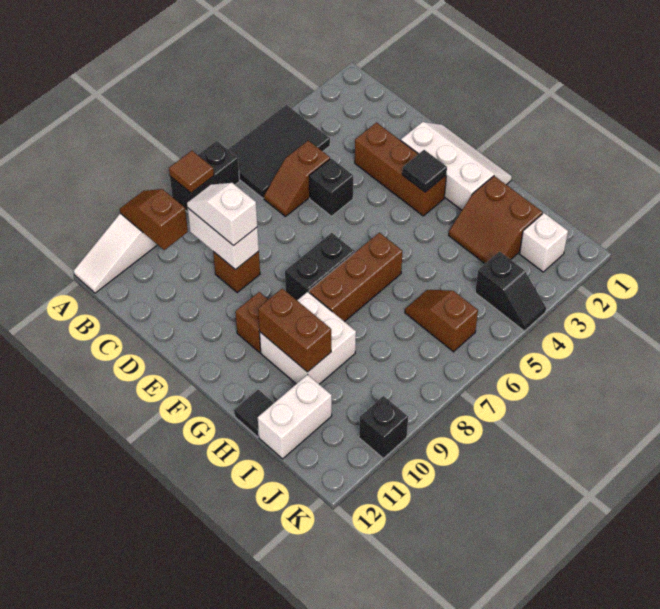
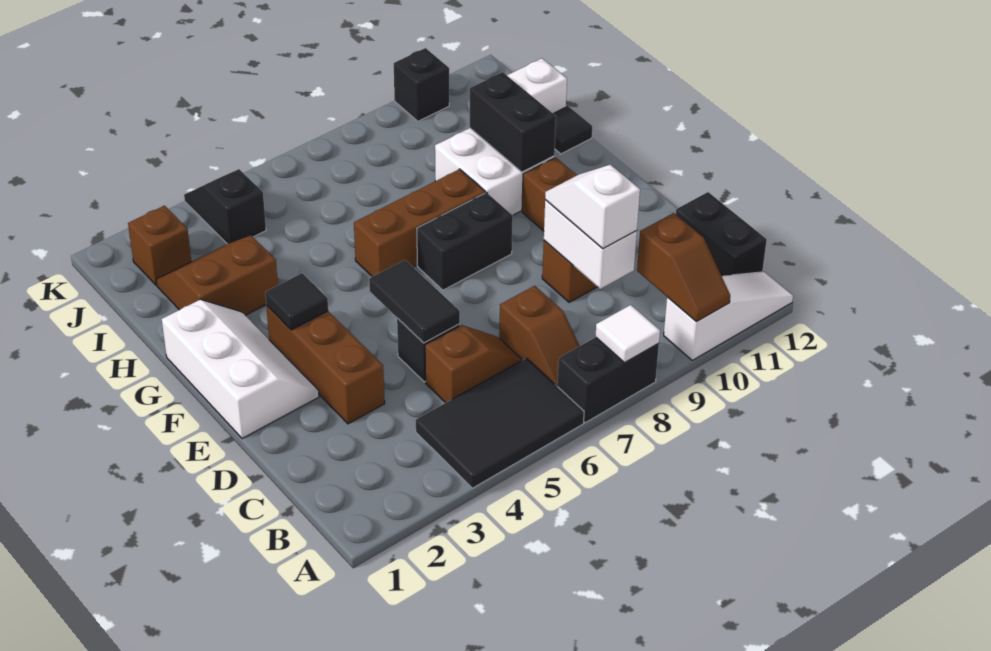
brown 1x1 tile [169,151,214,193] -> white 1x1 tile [595,305,660,363]
none -> black 1x2 brick [676,192,767,276]
white 1x2 slope [187,183,257,246] -> white 1x2 slope turned to [545,165,640,249]
none -> black 1x2 tile [369,260,460,343]
white 2x3 slope [401,122,512,210] -> white 2x3 slope turned to [162,299,319,439]
brown 1x2 brick [258,288,331,372] -> black 1x2 brick [470,72,556,172]
brown 2x2 slope [449,176,543,263] -> brown 2x2 slope turned to [156,235,278,315]
brown 1x2 slope [405,290,478,352] -> brown 1x2 slope moved to [499,286,579,386]
white 1x1 brick [520,213,568,272] -> brown 1x1 brick [128,206,191,285]

